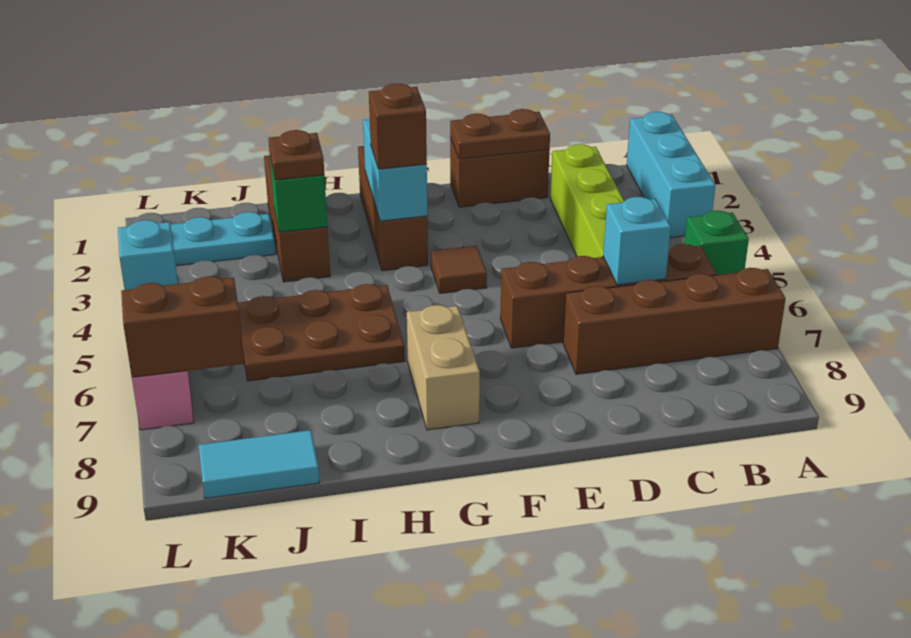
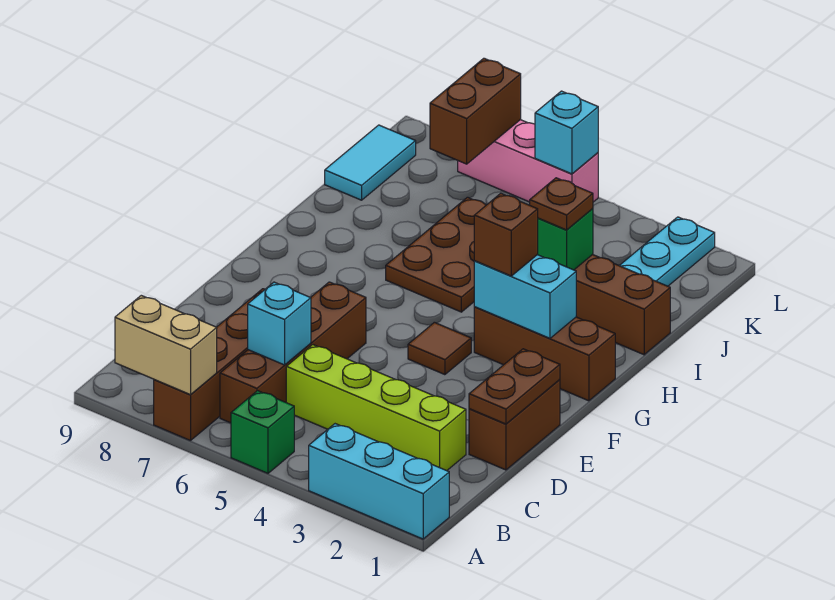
tan 1x2 brick [407,305,480,430] -> tan 1x2 brick moved to [115,295,217,395]

